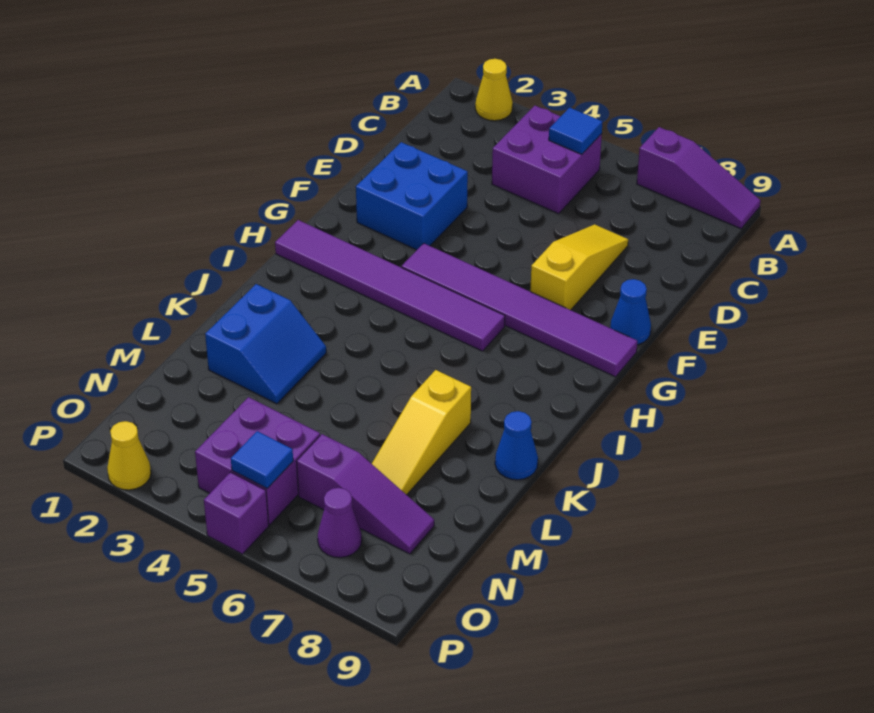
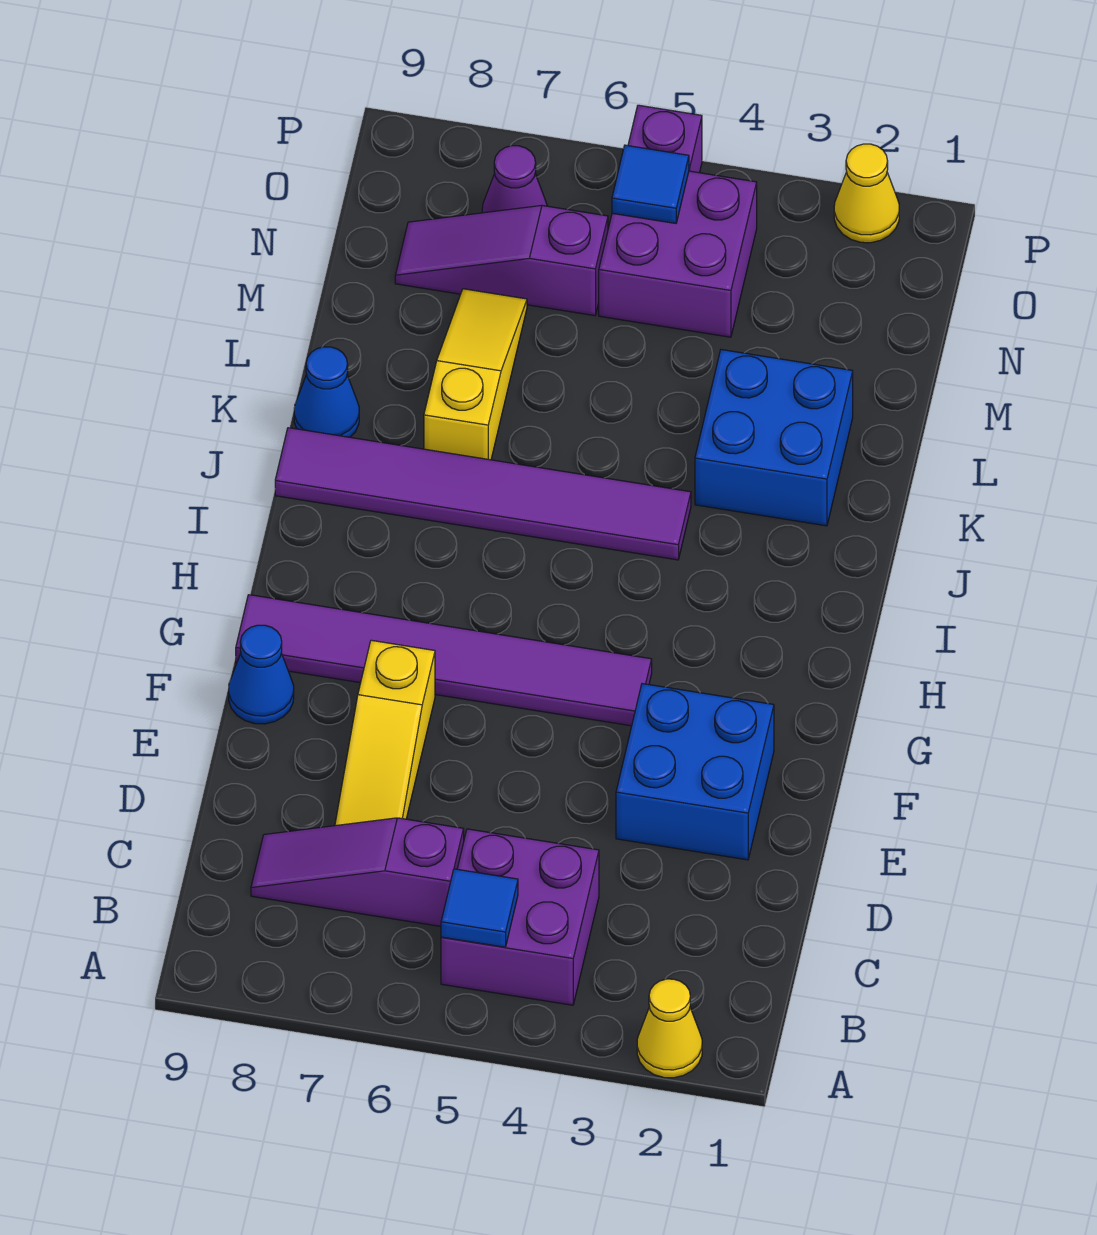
purple 1x3 slope [637,127,760,229] -> purple 1x3 slope moved to [251,818,464,926]
purple 1x6 tile [275,220,505,351] -> purple 1x6 tile moved to [275,428,691,560]
blue 2x2 slope [205,284,326,404] -> blue 2x2 brick [695,350,853,526]

